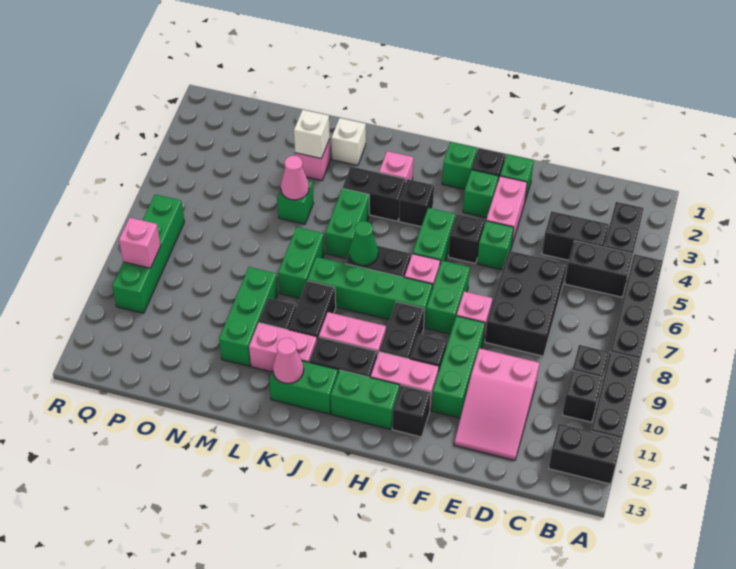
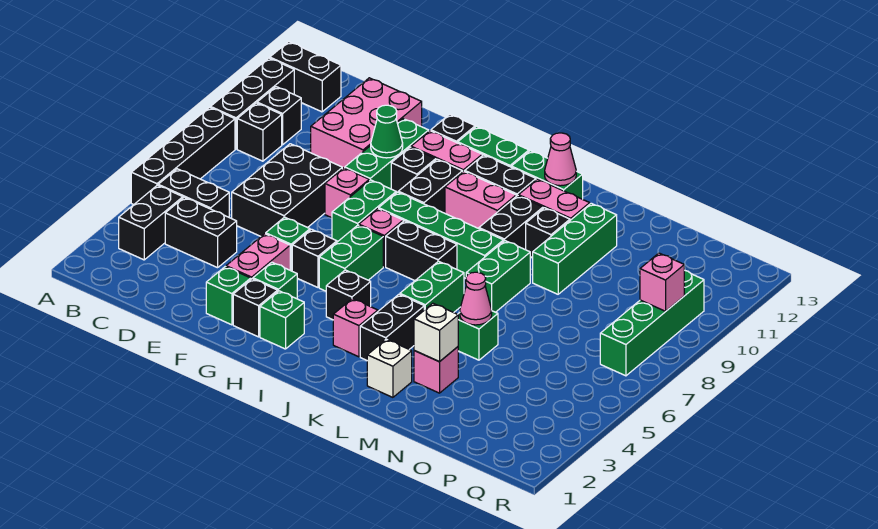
pink 2x3 slope [454,348,539,460] -> pink 2x3 brick [311,78,422,169]
black 1x2 brick [343,167,406,221] -> black 1x2 brick turned to [360,294,424,360]
green 1x1 cone [349,221,378,266] -> green 1x1 cone moved to [371,105,403,158]

